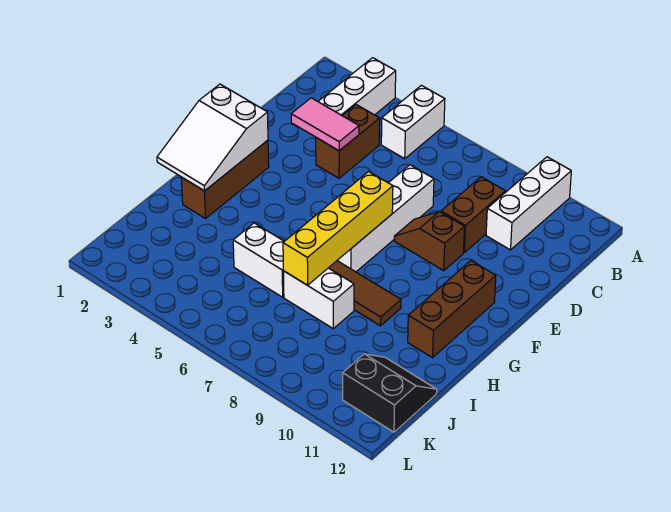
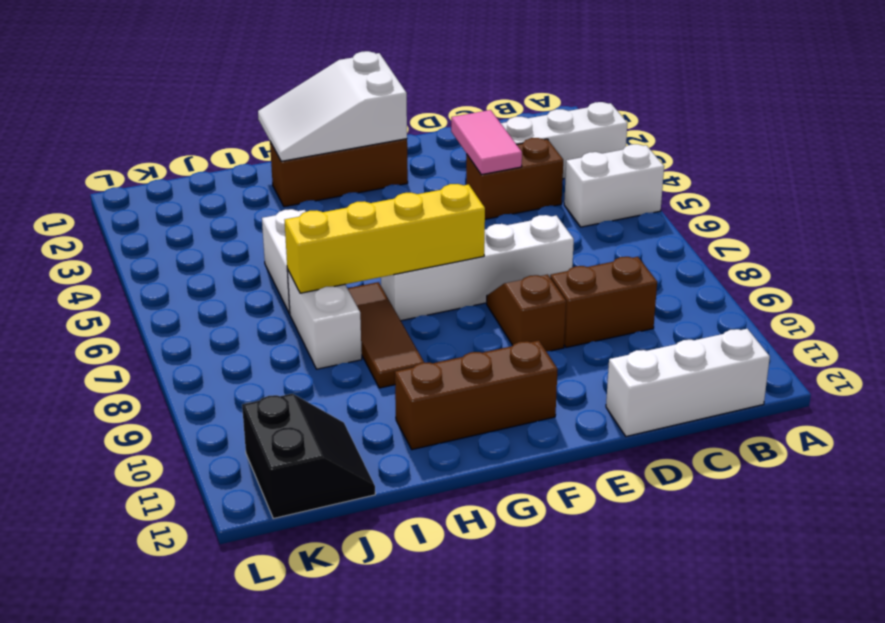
white 1x3 brick [486,157,571,250] -> white 1x3 brick moved to [606,329,770,436]

